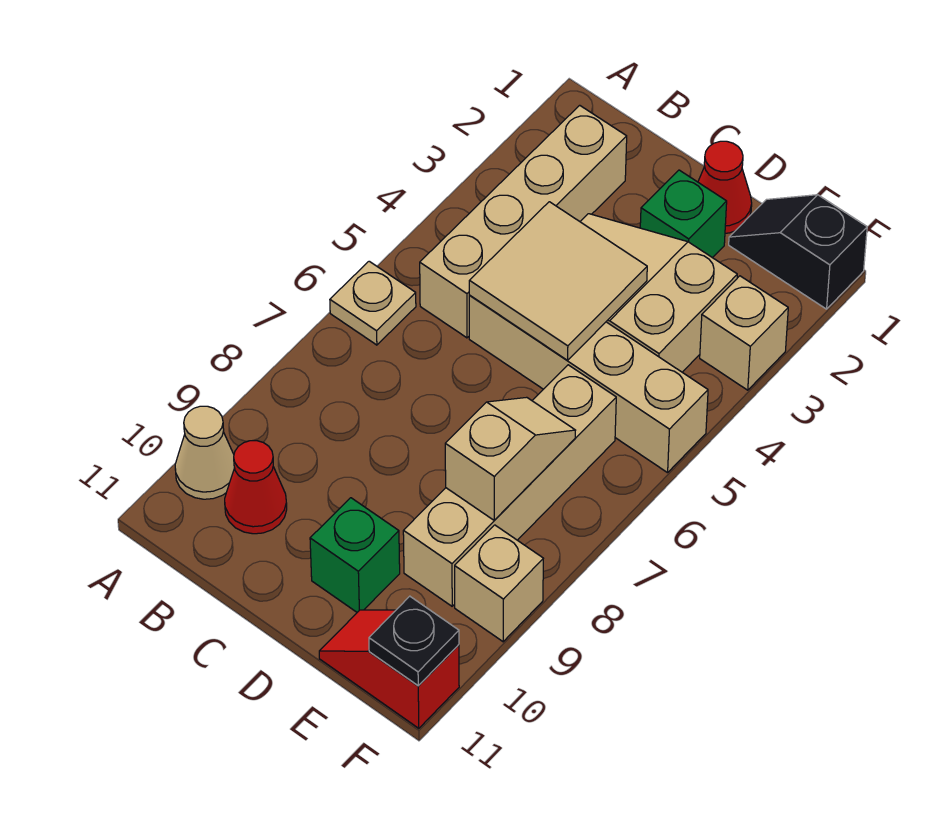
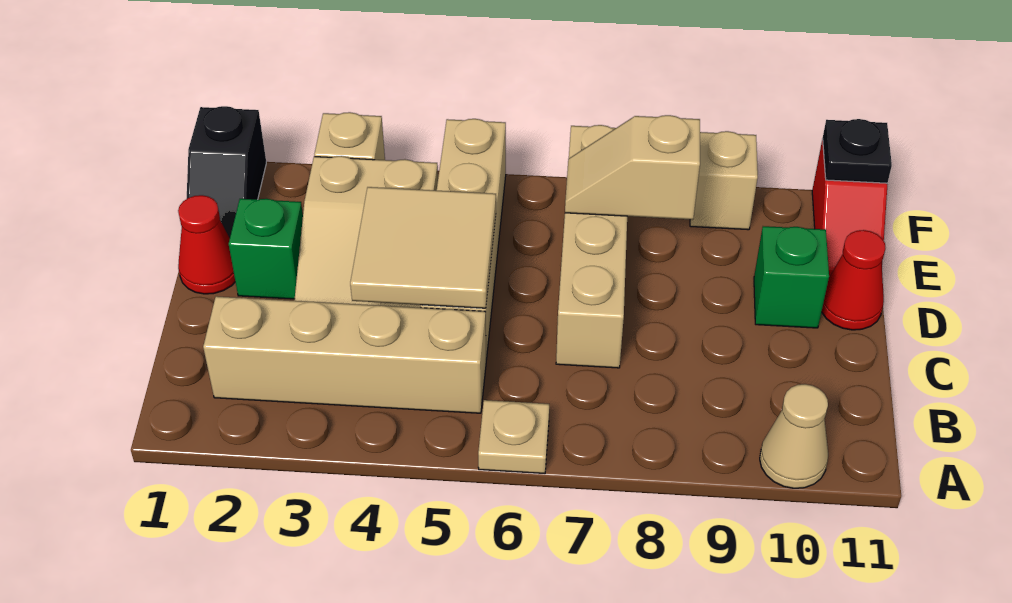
red 1x1 cone [225,441,287,534] -> red 1x1 cone moved to [822,230,886,330]
tan 1x4 brick [403,365,616,606] -> tan 1x4 brick turned to [556,125,627,368]

